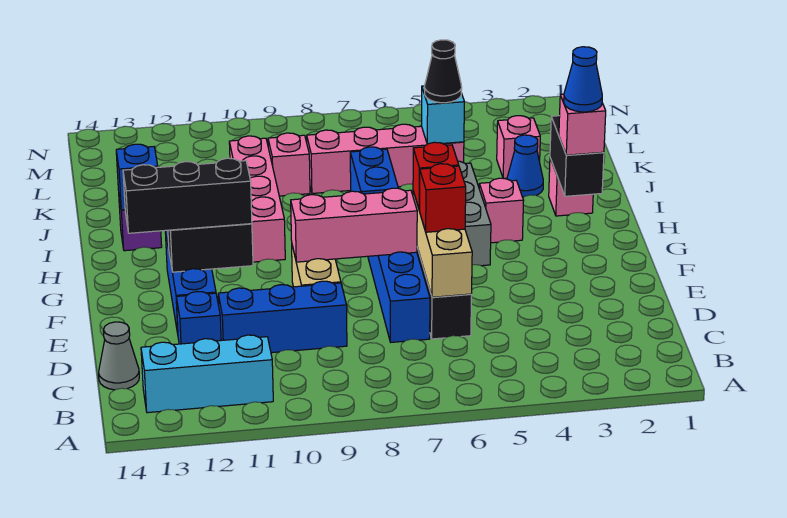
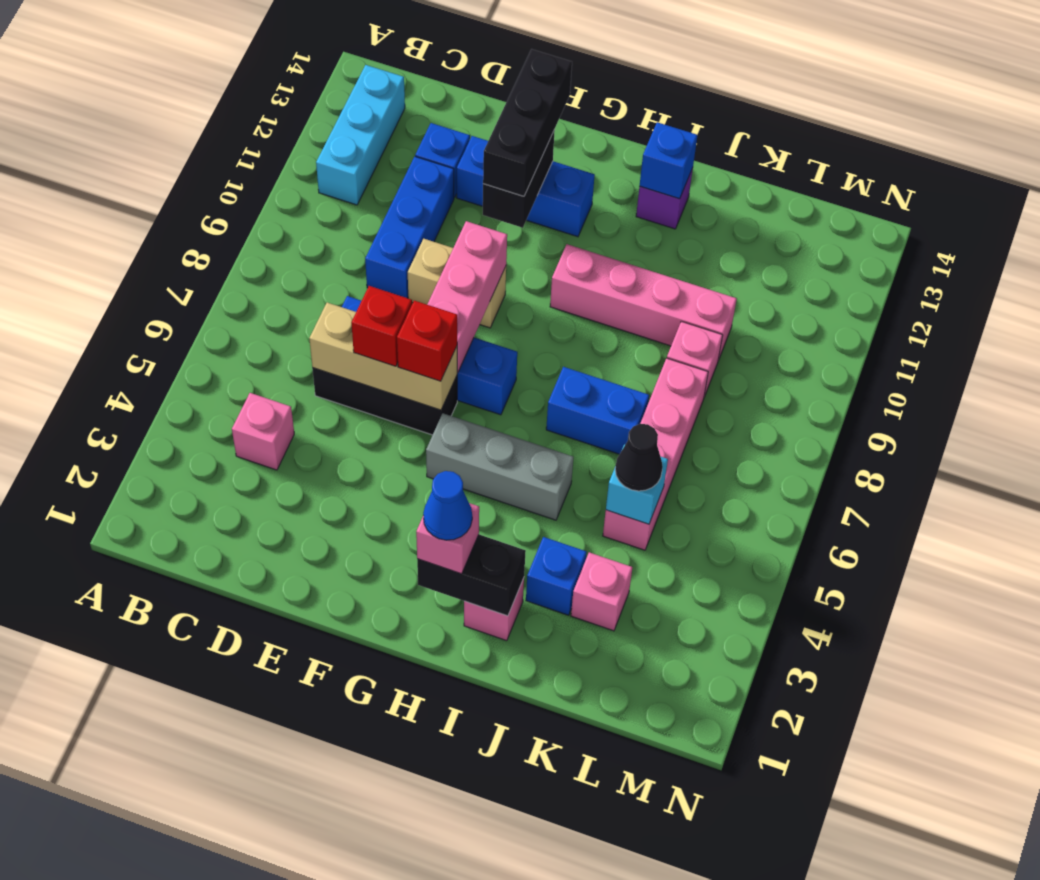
grey 1x1 cone [99,322,139,390] -> none
pink 1x1 brick [479,178,524,243] -> pink 1x1 brick moved to [232,393,294,470]
blue 1x1 cone [507,135,543,197] -> blue 1x1 brick [526,537,587,615]

